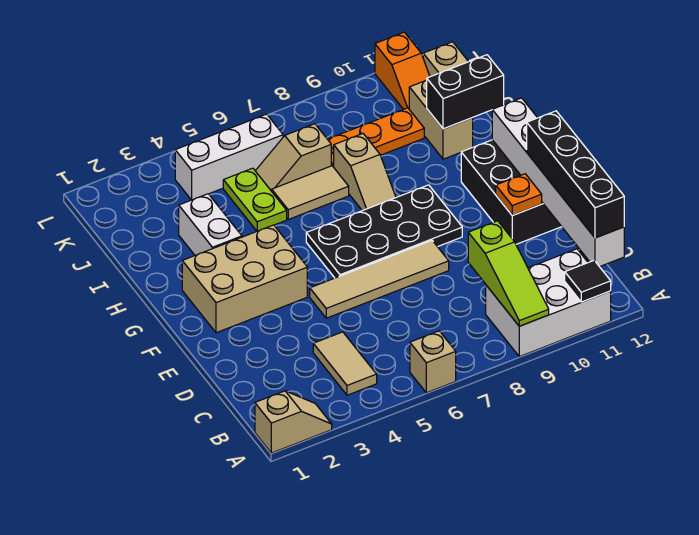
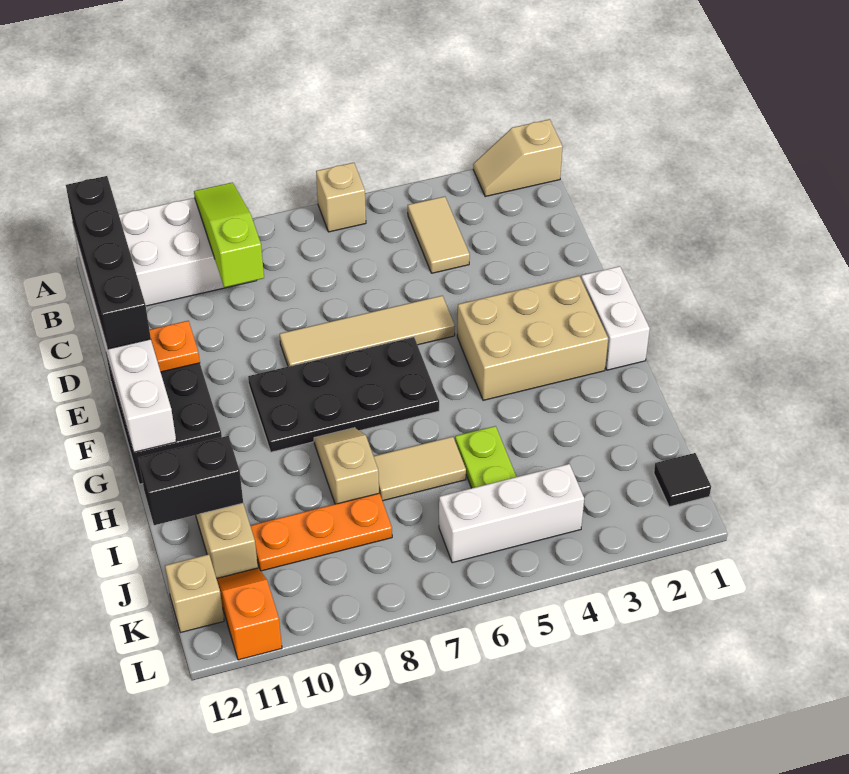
black 1x1 tile [565,261,611,302] -> black 1x1 tile moved to [654,453,711,507]
white 1x2 brick [179,194,242,255] -> white 1x2 brick moved to [581,266,650,370]
tan 1x2 slope [256,124,331,191] -> none

